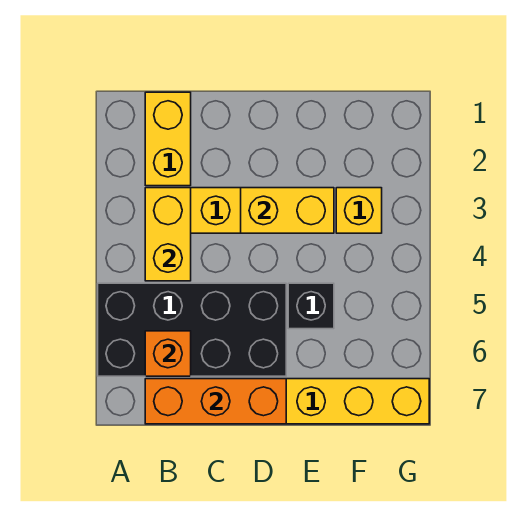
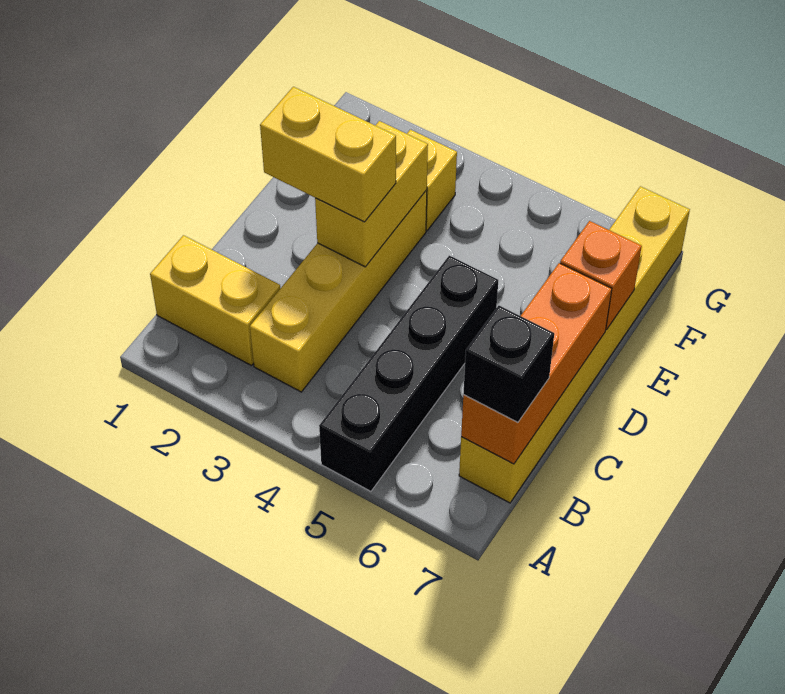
black 2x4 brick [98,283,286,376] -> black 1x4 brick [319,256,498,491]
yellow 1x2 brick [145,188,191,281] -> yellow 1x2 brick moved to [260,87,396,222]
orange 1x1 brick [145,331,191,376] -> orange 1x1 brick moved to [560,221,642,330]
black 1x1 brick [288,283,334,329] -> black 1x1 brick moved to [463,306,554,423]

